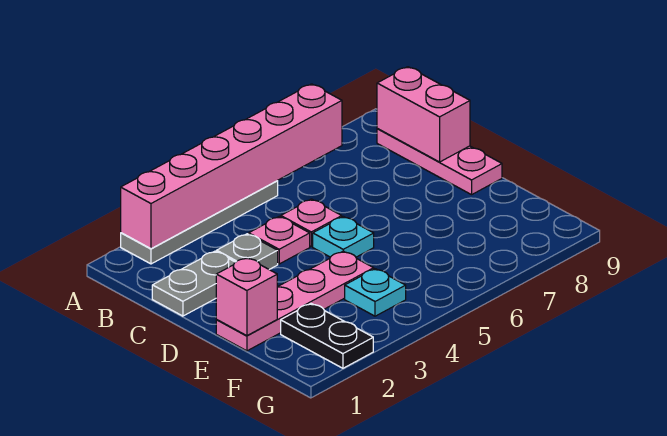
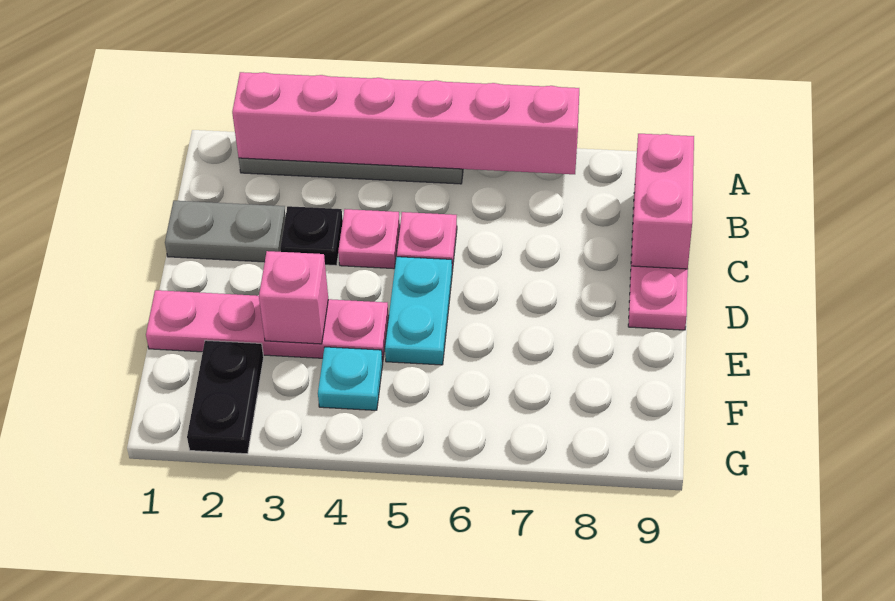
grey 1x1 plate [217,234,278,270] -> black 1x1 plate [280,206,343,266]
cyan 1x1 plate [313,216,374,257] -> cyan 1x2 plate [385,257,452,365]
pink 1x1 brick [216,258,277,336] -> pink 1x1 brick moved to [259,251,328,344]

